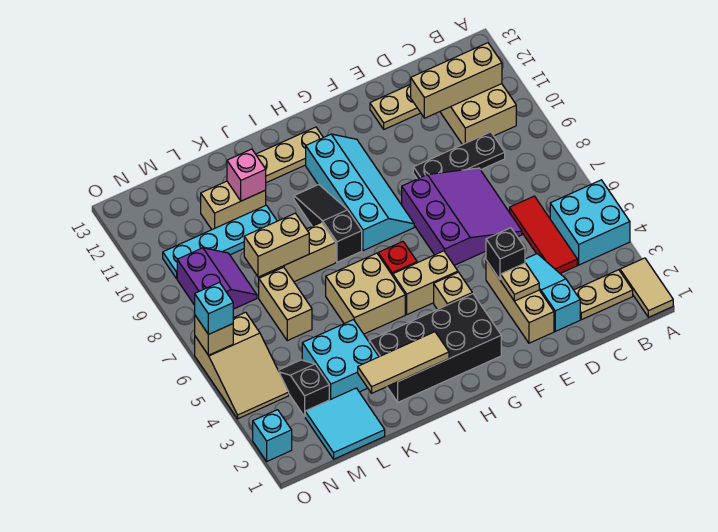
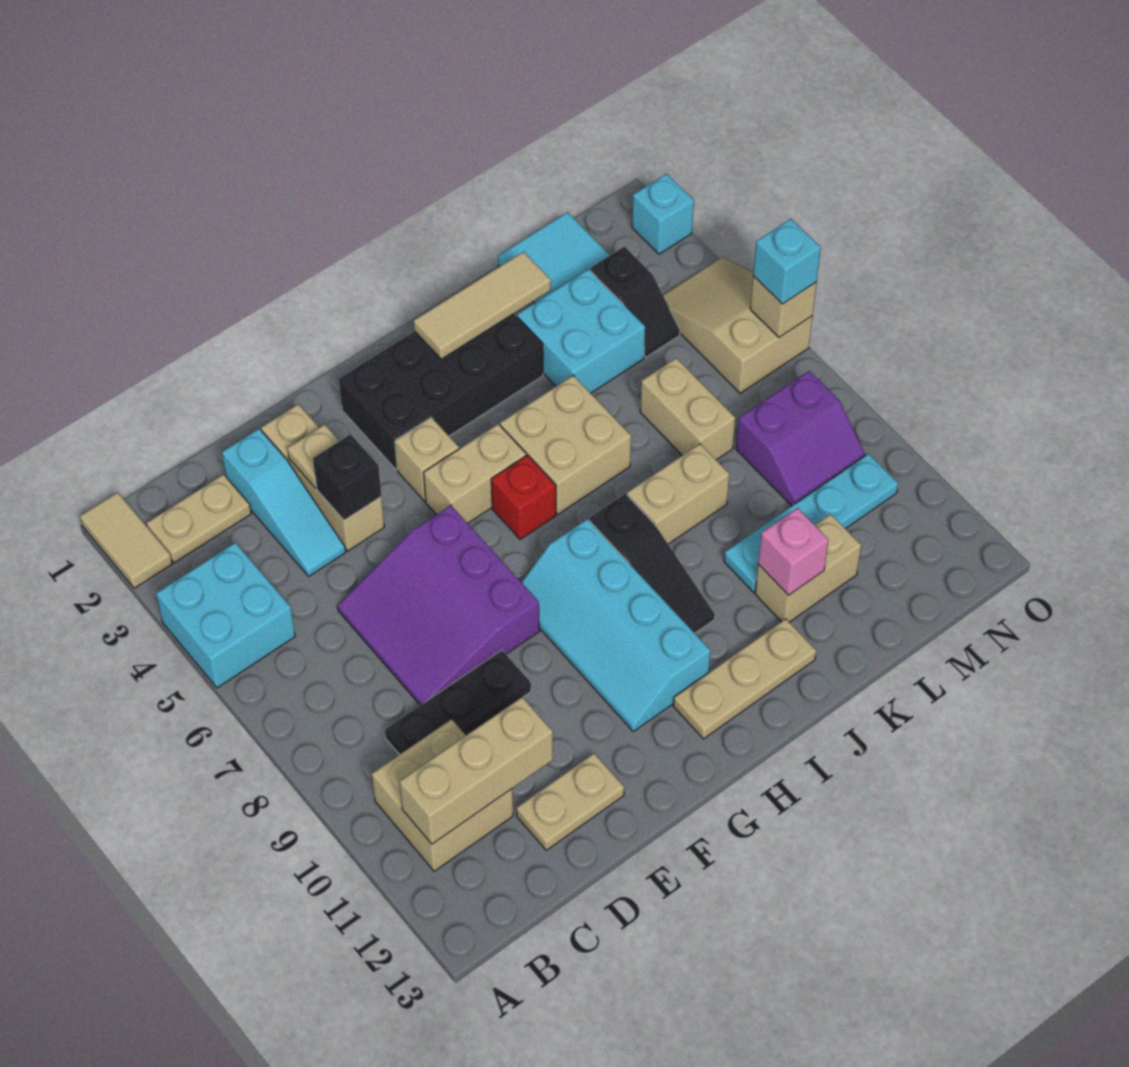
red 1x3 tile [510,196,577,273] -> none
tan 1x2 brick [244,213,309,277] -> none
purple 2x2 slope [177,248,257,309] -> purple 2x2 slope turned to [736,371,865,506]

